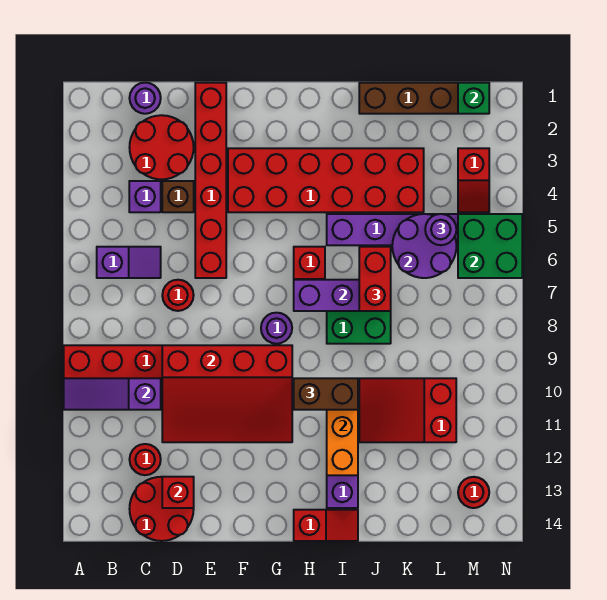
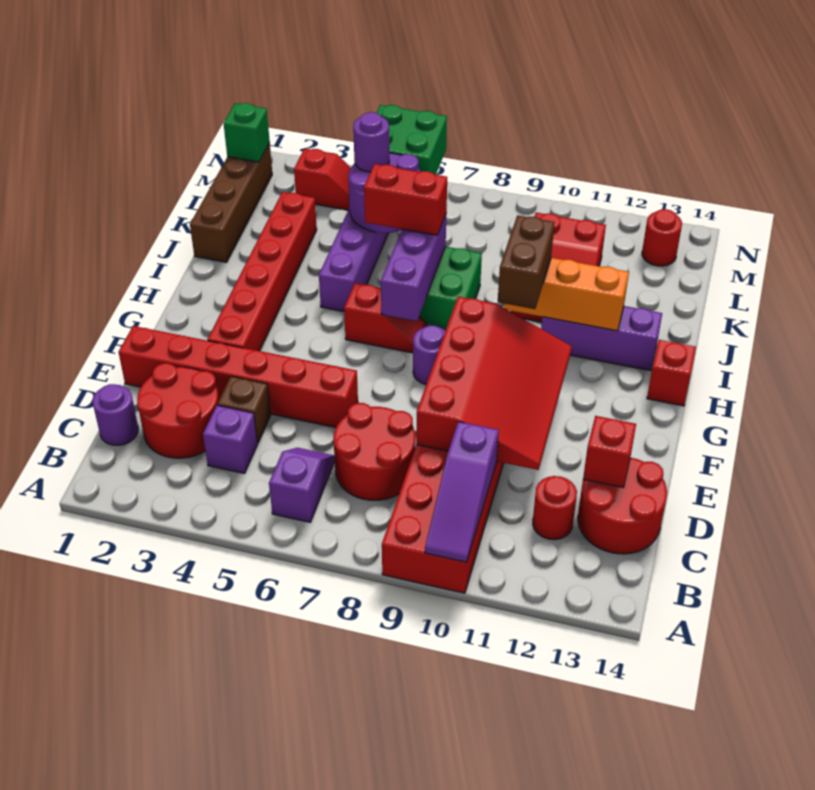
red 1x1 round brick [162,280,194,311] -> red 2x2 round brick [334,403,416,500]
red 2x6 brick [228,148,424,212] -> red 1x6 brick [208,192,317,351]

